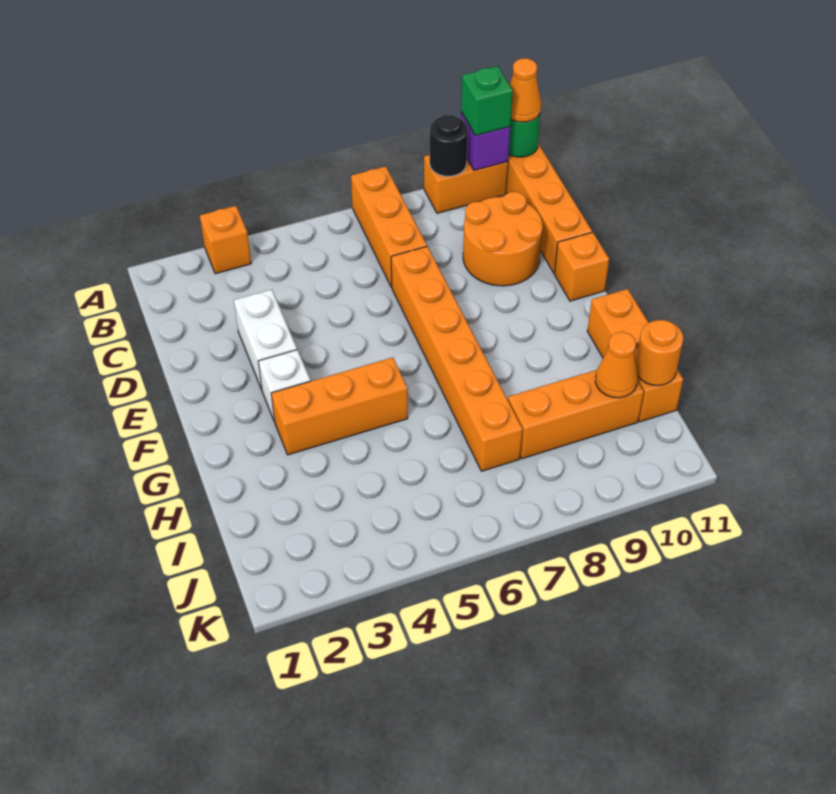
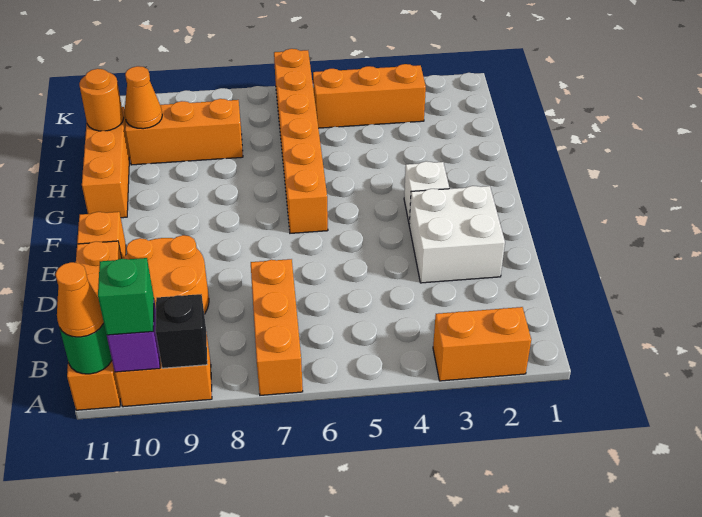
orange 1x1 brick [200,206,251,274] -> orange 1x2 brick [433,307,531,381]
black 1x1 round brick [430,114,468,176] -> black 1x1 brick [156,294,207,368]
white 1x2 brick [234,289,297,390] -> white 2x2 brick [409,186,505,283]
orange 1x6 brick [391,246,523,471] -> orange 1x6 brick moved to [274,49,328,233]
orange 1x3 brick [271,357,408,455] -> orange 1x3 brick moved to [313,64,426,128]

